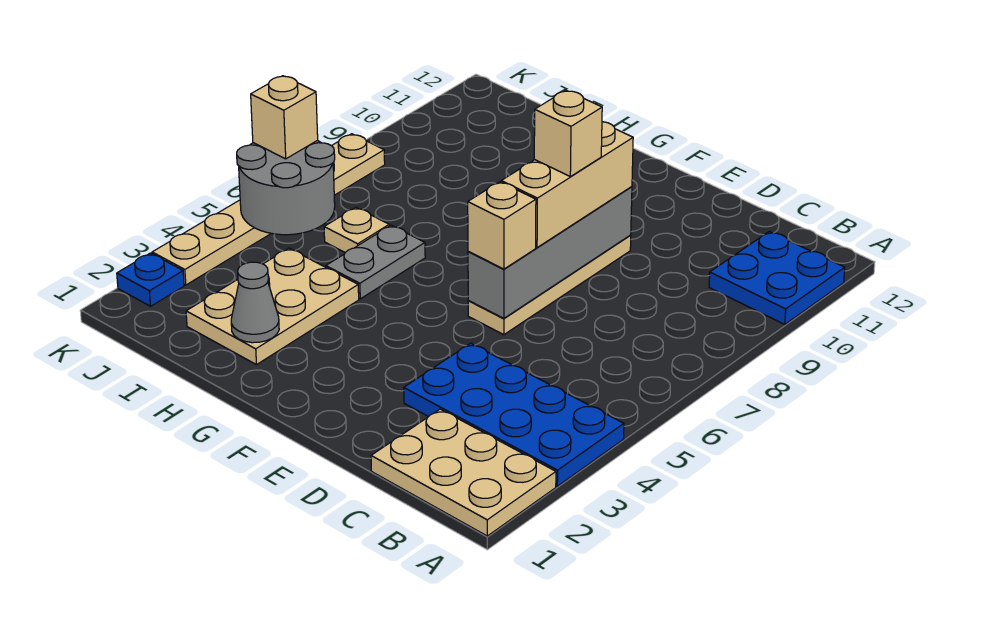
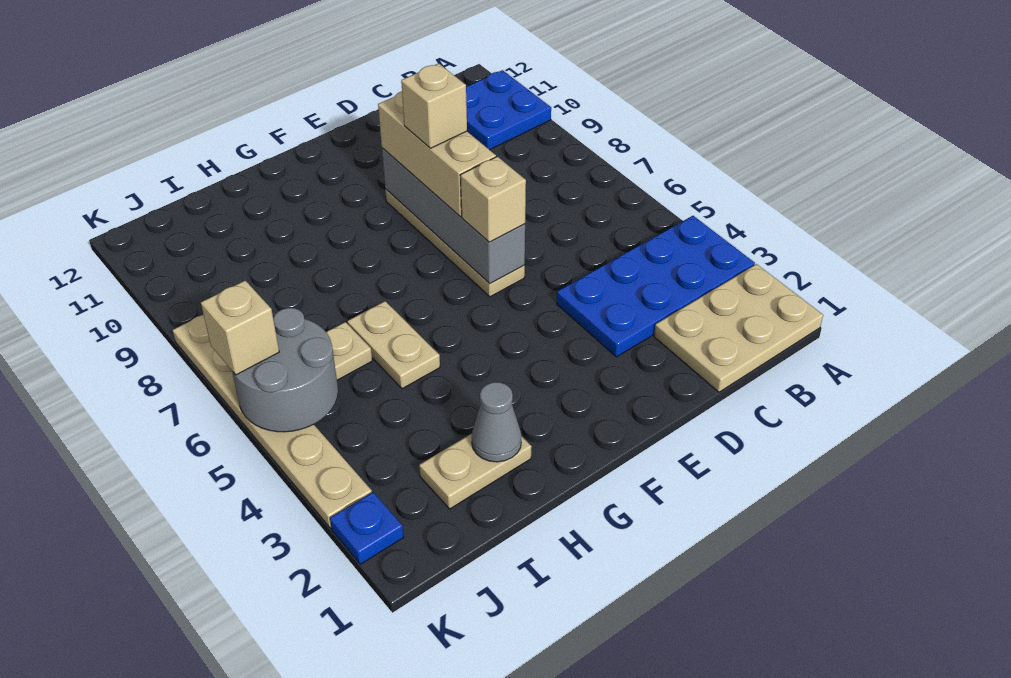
tan 2x3 plate [186,248,359,365] -> tan 1x2 plate [419,433,532,509]
grey 1x2 plate [326,225,425,299] -> tan 1x2 plate [347,301,440,389]

